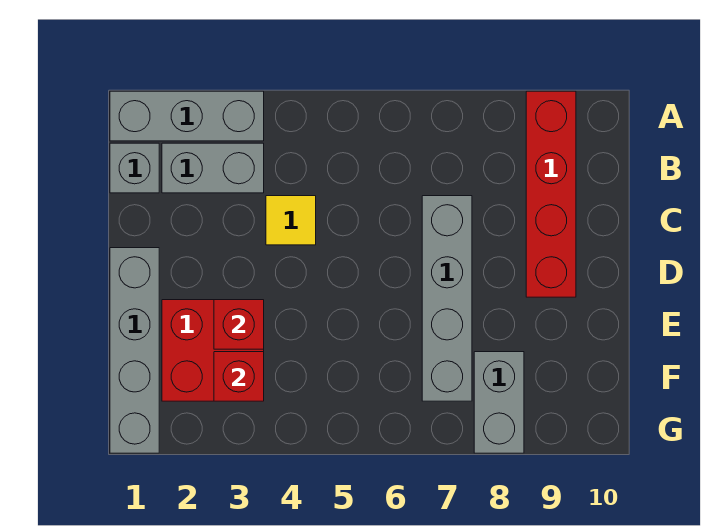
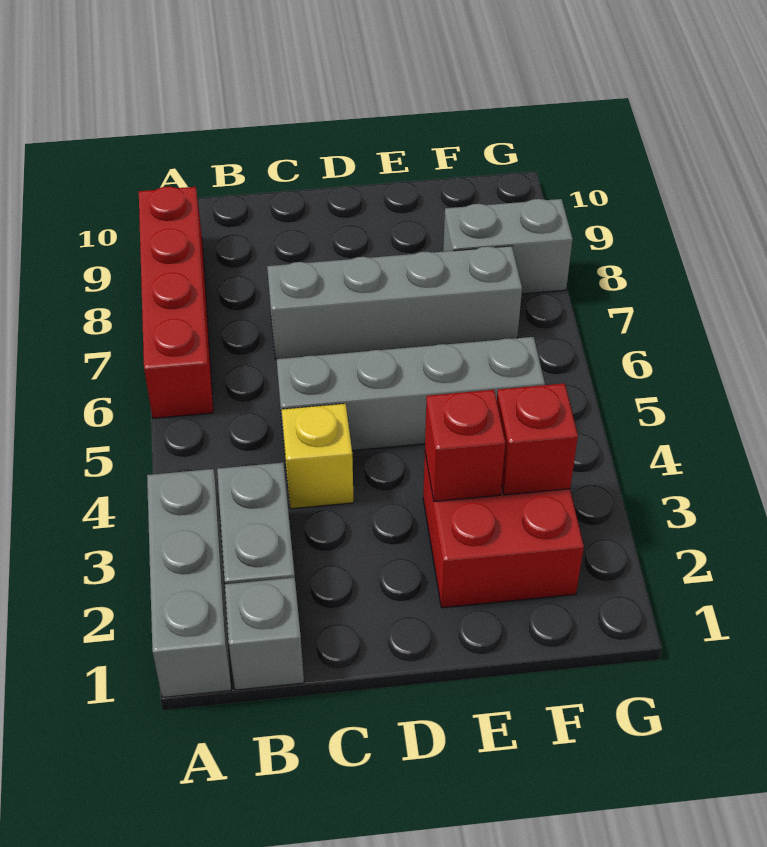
red 1x4 brick [526,91,576,297] -> red 1x4 brick turned to [139,186,213,418]
yellow 1x1 tile [266,196,316,245] -> yellow 1x1 brick [282,404,354,509]
grey 1x4 brick [110,248,159,453] -> grey 1x4 brick moved to [277,337,545,451]

